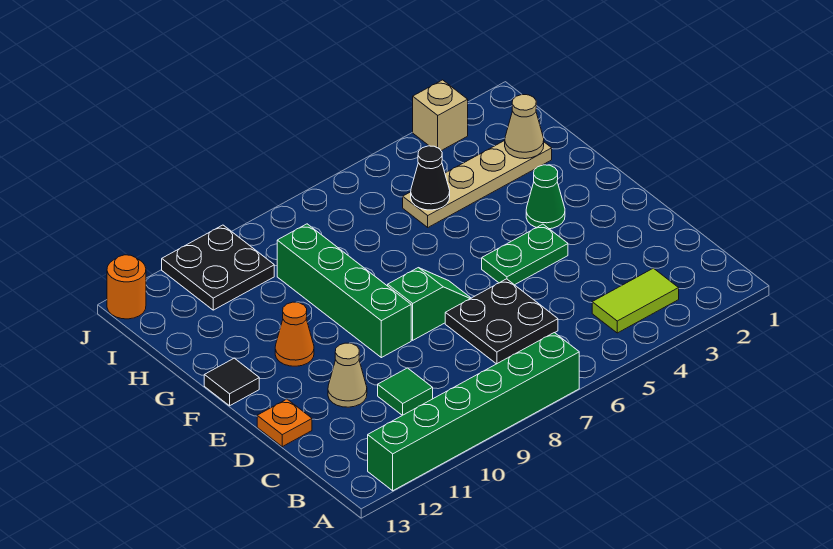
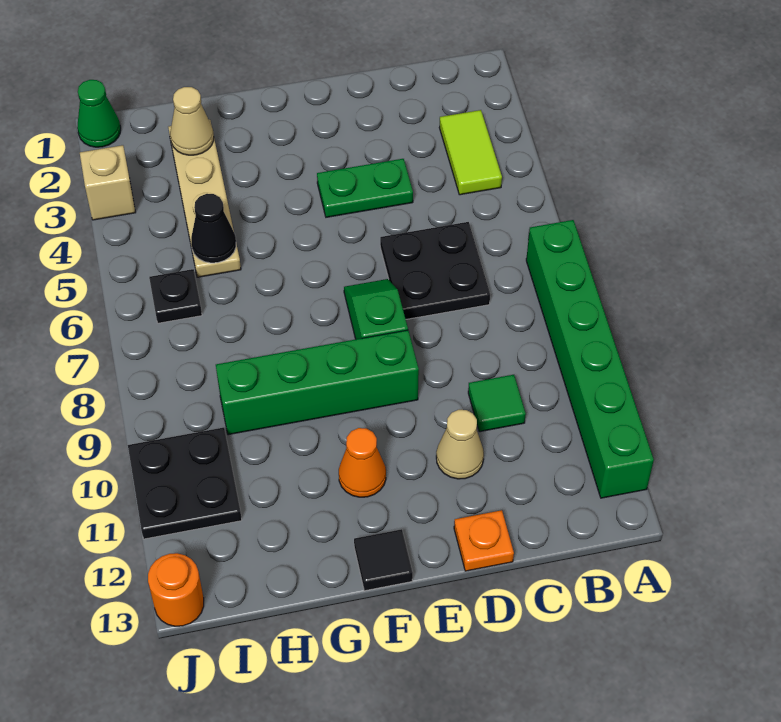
green 1x2 plate [482,224,568,285] -> green 1x2 plate turned to [317,159,413,217]
green 1x1 cone [526,165,565,229] -> green 1x1 cone moved to [77,80,121,147]
none -> black 1x1 plate [149,269,202,323]

